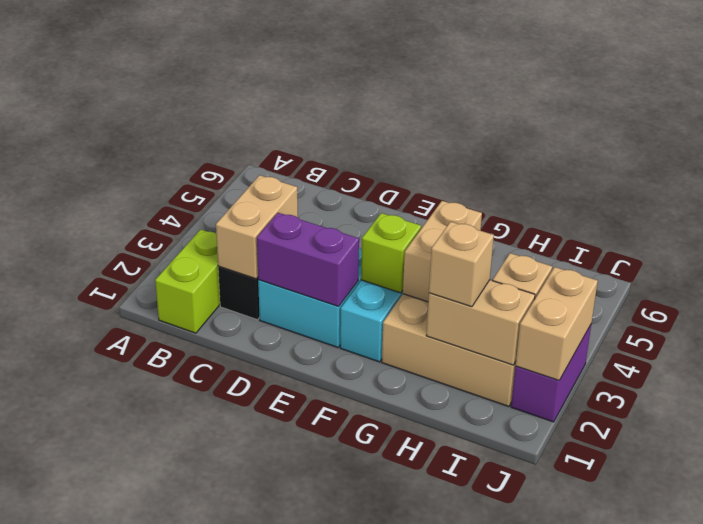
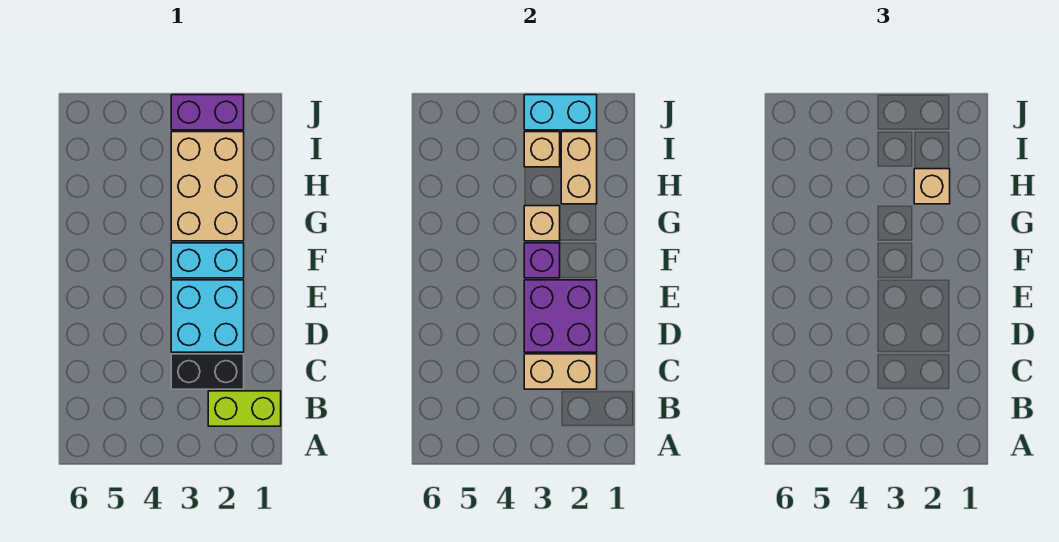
purple 1x2 brick [257,213,359,306] -> purple 2x2 brick [524,280,597,352]
lime 1x1 brick [361,213,421,293] -> purple 1x1 brick [524,243,560,278]
tan 1x2 brick [403,201,482,302] -> tan 1x1 brick [524,206,560,241]
tan 1x2 brick [516,267,598,380] -> cyan 1x2 brick [524,95,597,130]

